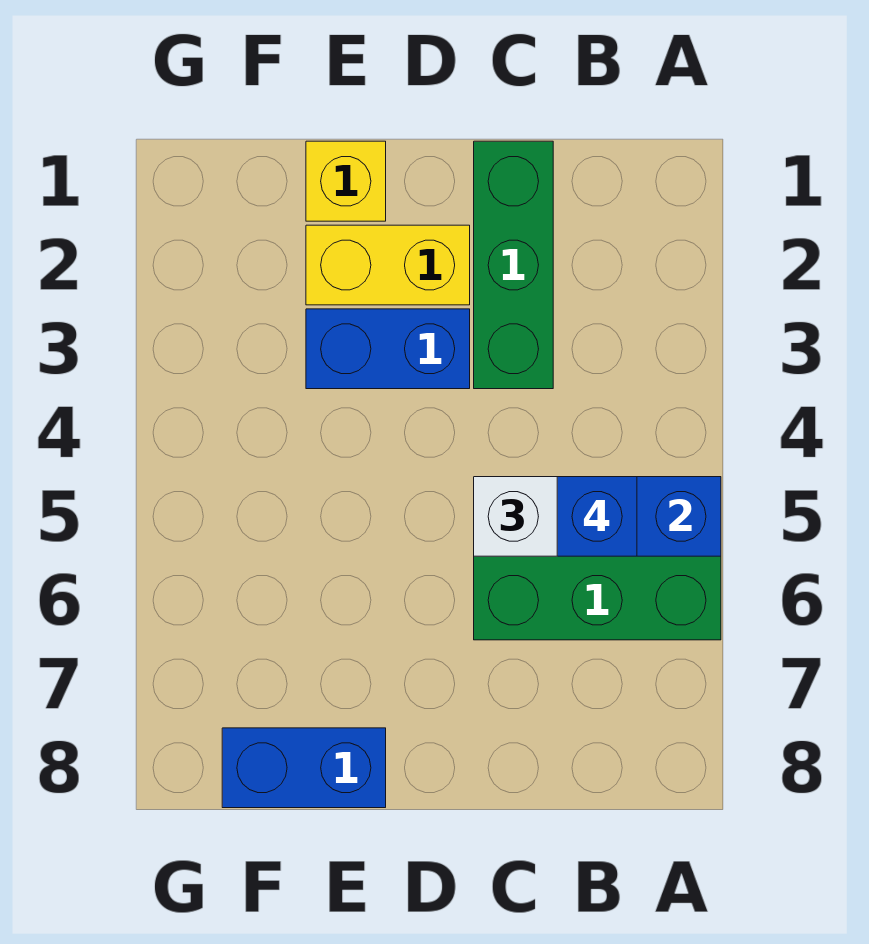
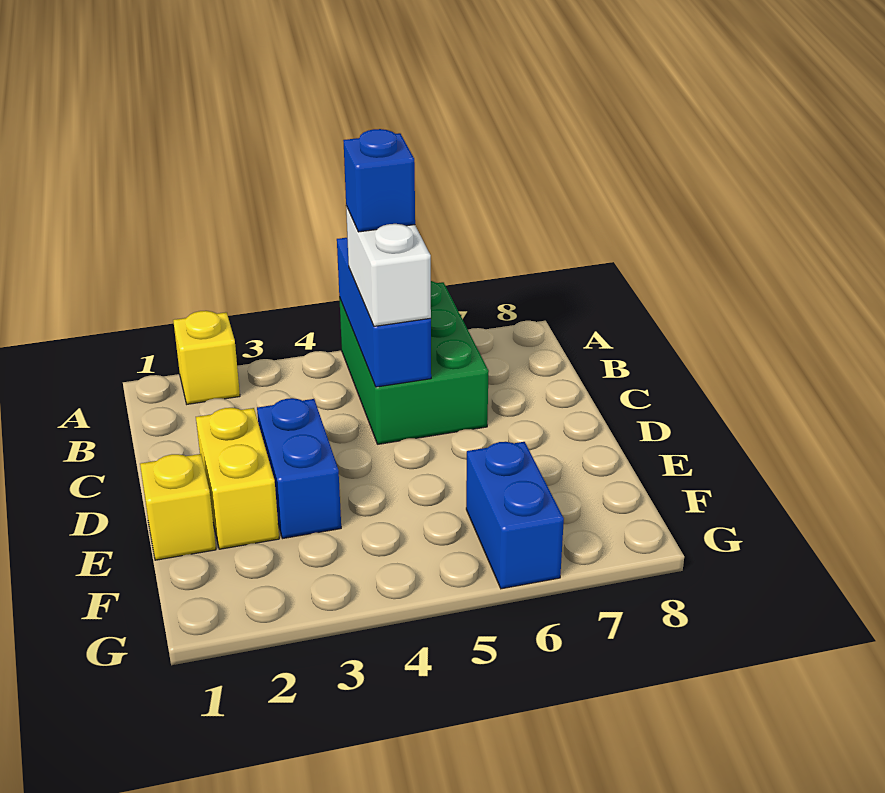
none -> yellow 1x1 brick [173,311,240,404]
green 1x3 brick [474,141,553,389] -> none
blue 1x2 brick [222,728,386,808] -> blue 1x2 brick moved to [466,442,564,589]

